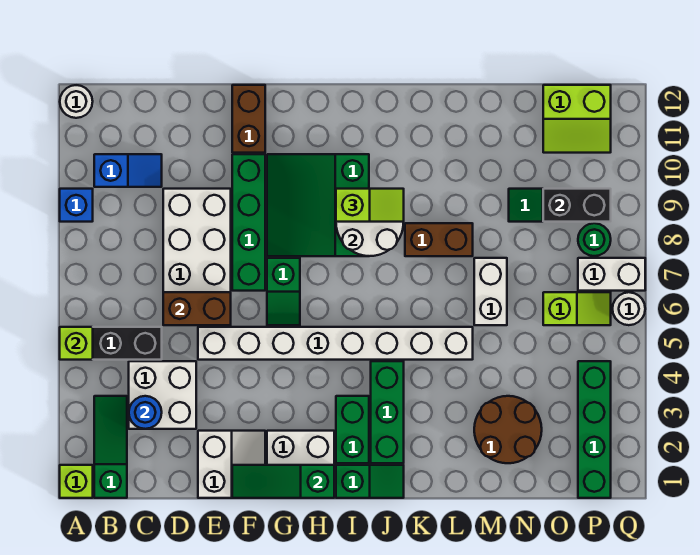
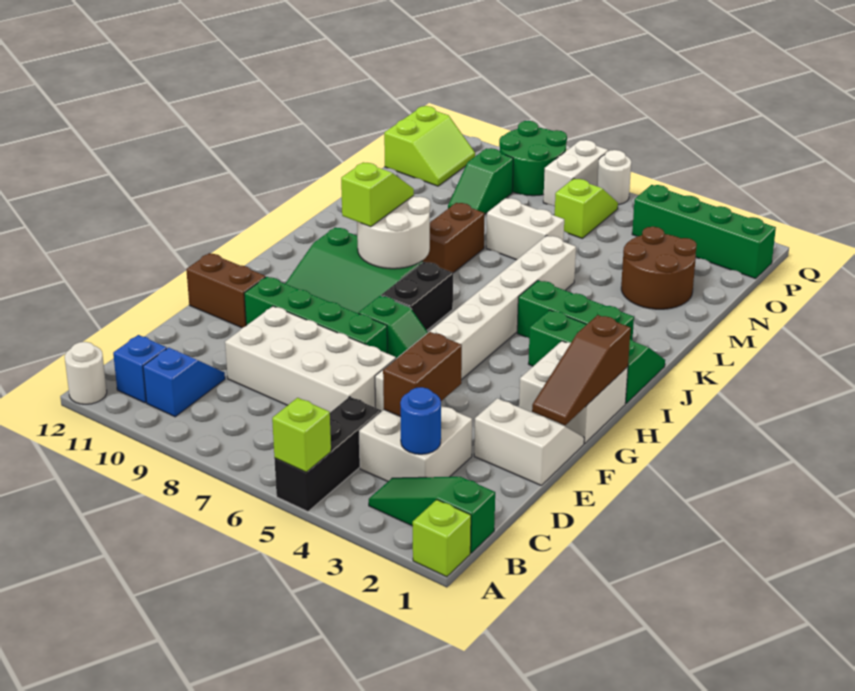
blue 1x1 brick [60,189,93,222] -> blue 1x1 brick moved to [113,335,167,403]
brown 1x2 brick [163,292,231,325] -> brown 1x2 brick moved to [383,332,462,417]
green 1x3 slope [232,465,334,498] -> brown 1x3 slope [532,315,631,425]
black 1x2 brick [543,189,611,222] -> black 1x2 brick moved to [381,262,453,330]
green 1x1 round brick [578,223,611,256] -> green 2x2 round brick [499,121,567,196]

